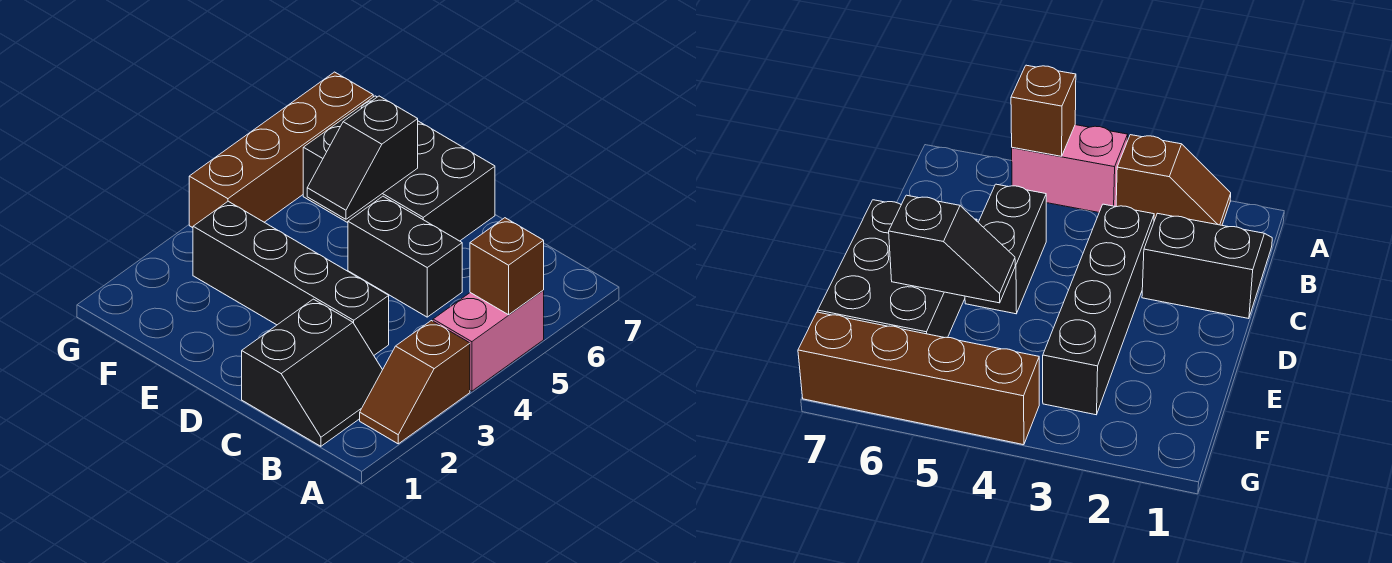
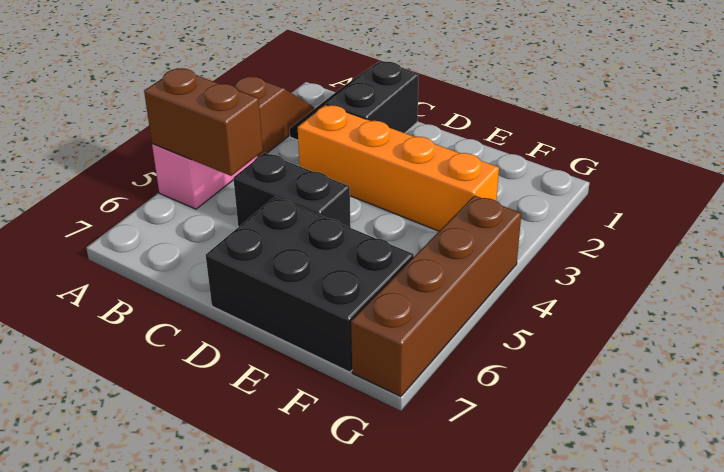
brown 1x1 brick [470,218,544,315] -> brown 1x2 brick [144,68,263,176]
black 1x4 brick [193,201,389,355] -> orange 1x4 brick [298,105,499,231]
black 1x2 slope [307,96,418,219] -> none

